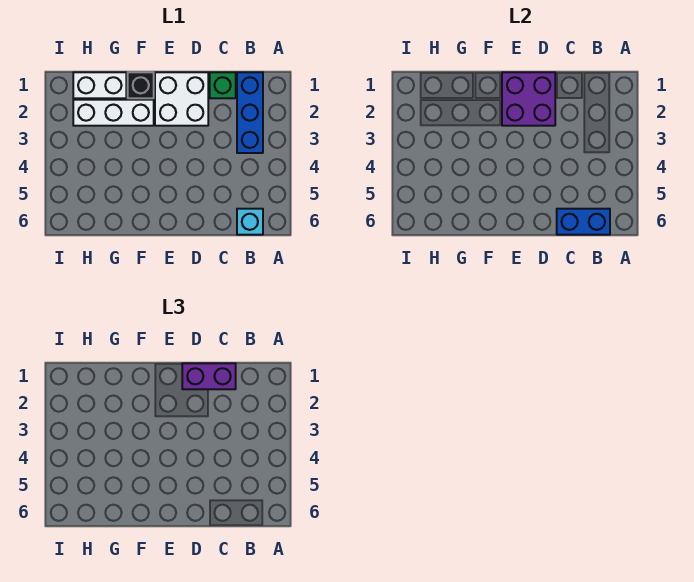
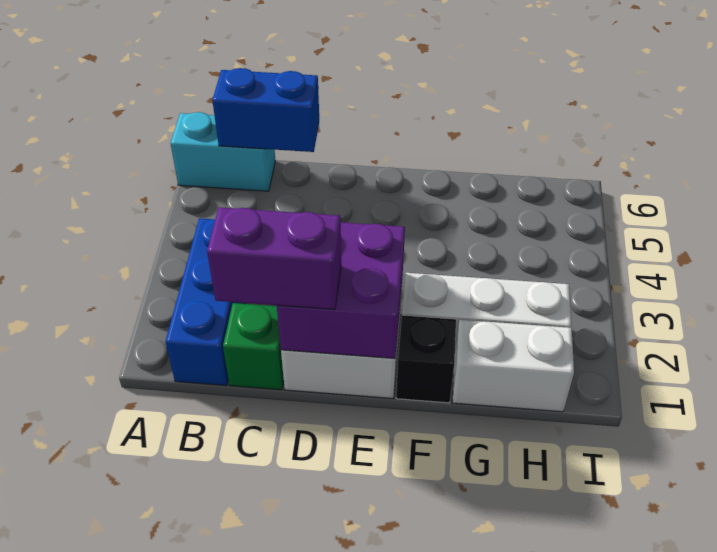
cyan 1x1 brick [237,209,263,235] -> cyan 1x2 brick [171,112,275,191]

